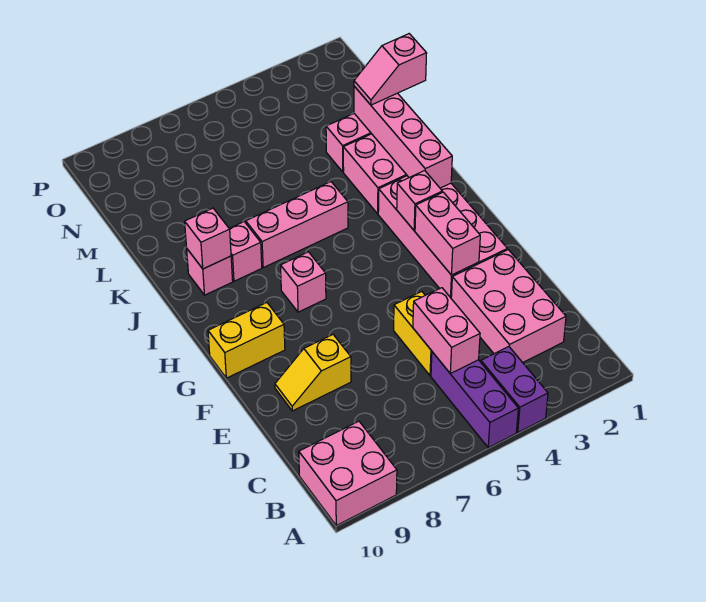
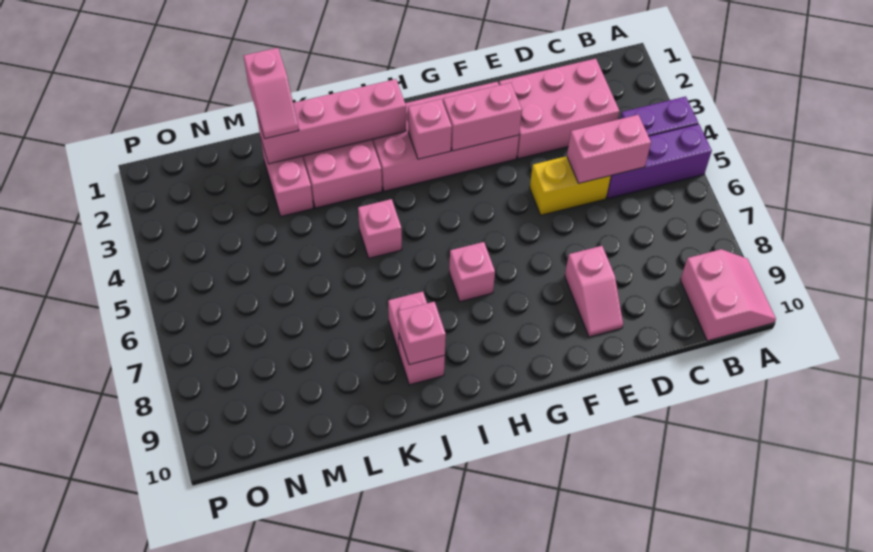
pink 2x2 brick [299,421,397,525] -> pink 2x2 slope [680,249,776,341]
yellow 1x2 slope [275,335,351,411] -> pink 1x2 slope [565,246,623,337]
yellow 1x2 brick [208,303,285,378] -> none
pink 1x3 brick [246,182,348,267] -> pink 1x1 brick [358,199,402,258]

